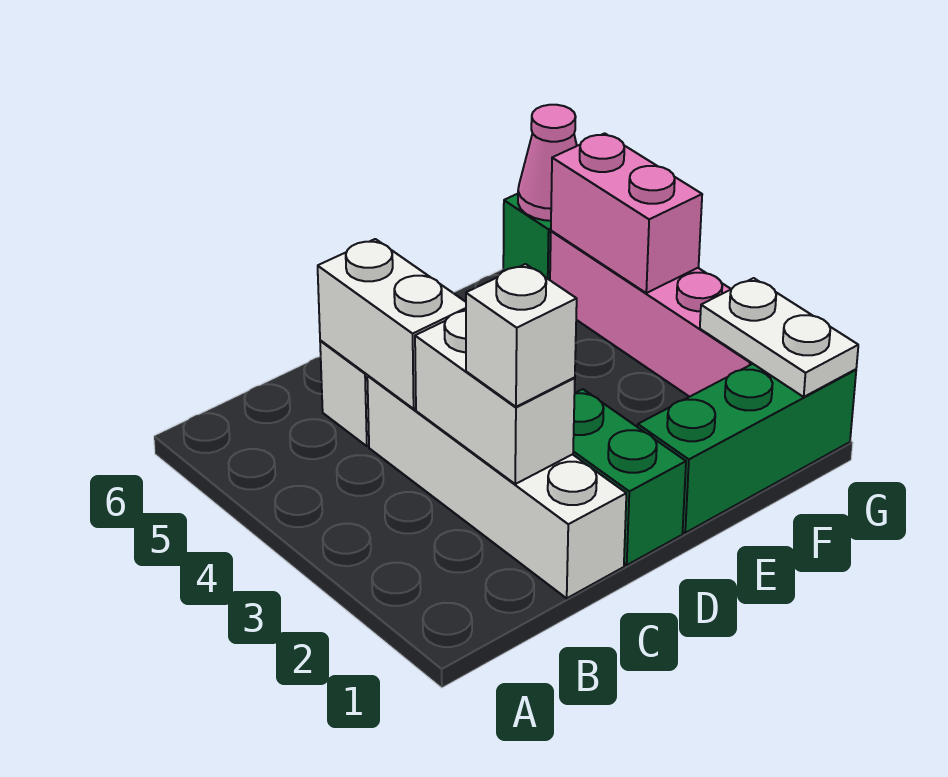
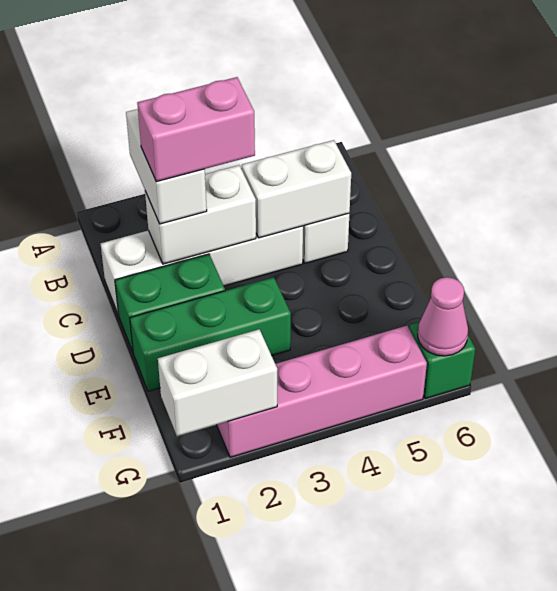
white 1x1 brick [466,264,577,407] -> white 1x2 brick [126,109,207,224]
green 1x3 brick [638,364,856,533] -> green 1x3 brick turned to [130,277,291,391]
white 1x2 plate [700,278,858,397] -> white 1x2 brick [158,329,277,436]
pink 1x2 brick [551,133,702,293] -> pink 1x2 brick moved to [137,77,255,182]

